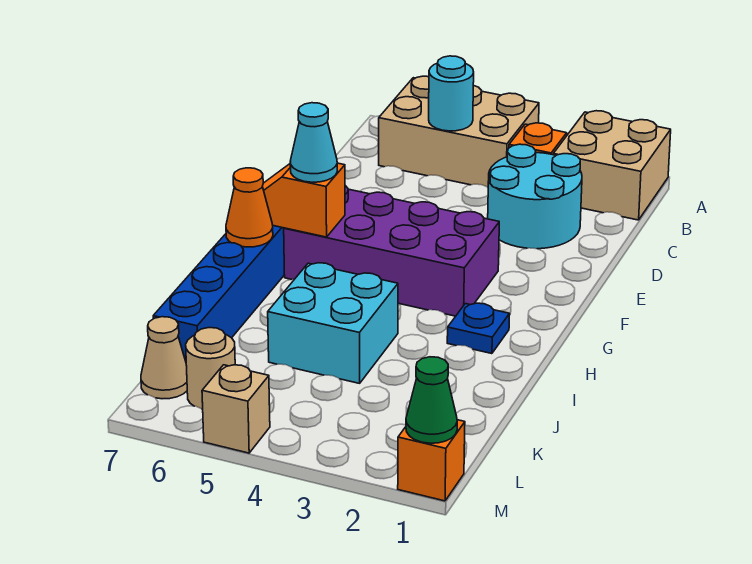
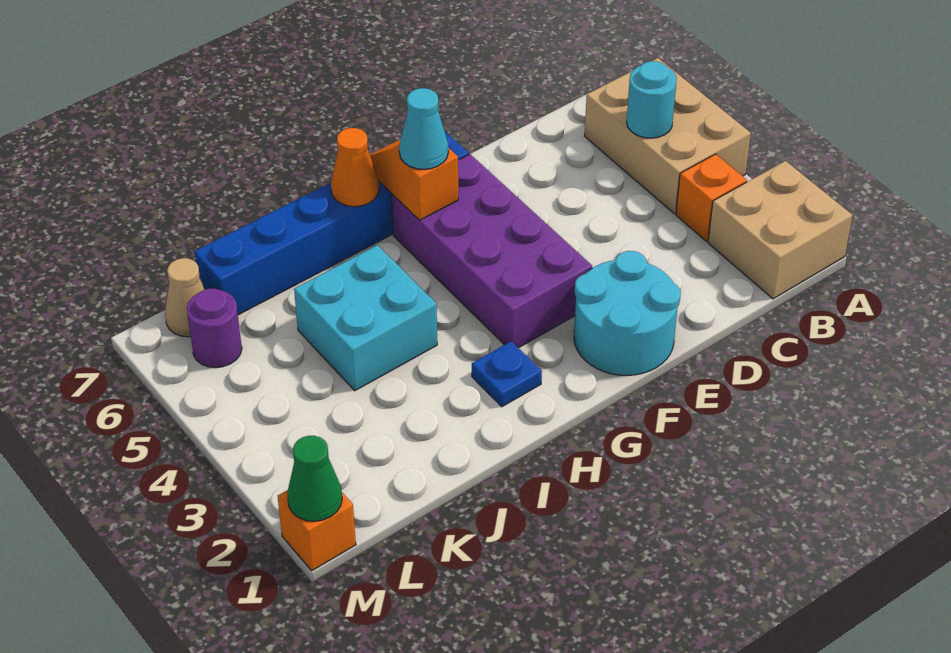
cyan 2x2 round brick [488,144,582,249] -> cyan 2x2 round brick moved to [574,251,681,375]
tan 1x1 round brick [186,328,235,409] -> purple 1x1 round brick [187,288,242,368]
tan 1x1 brick [202,365,270,453] -> none

